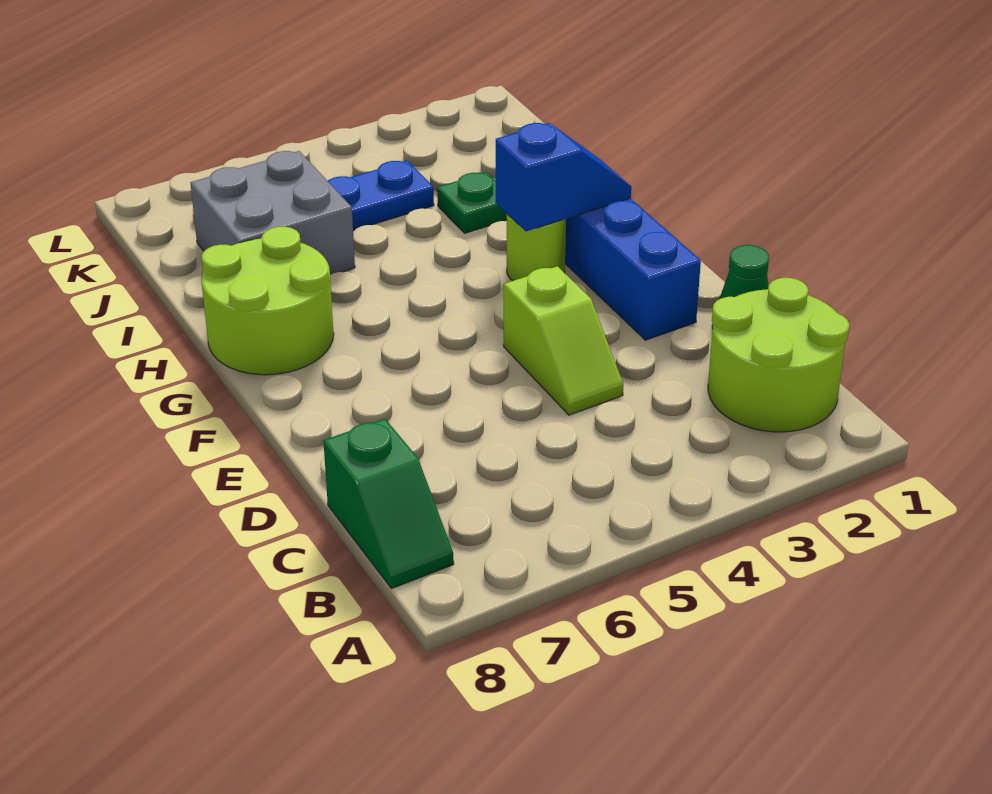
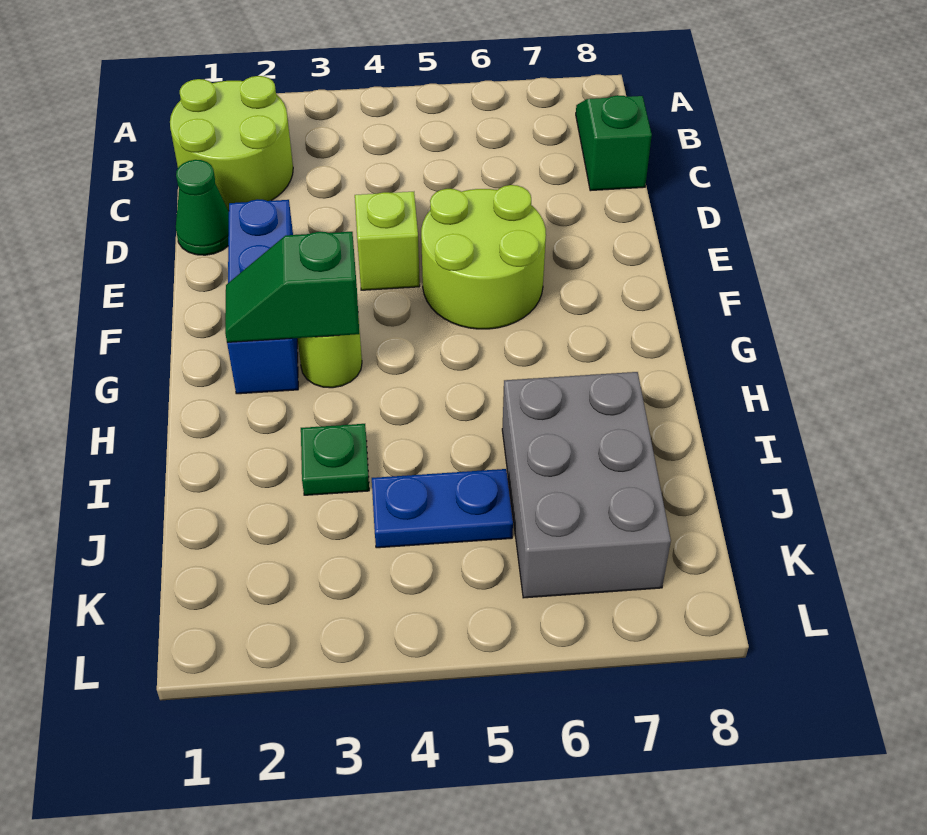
blue 1x2 slope [496,123,631,231] -> green 1x2 slope [225,232,359,342]
lime 2x2 round brick [201,227,334,375] -> lime 2x2 round brick moved to [421,185,546,329]
grey 2x2 brick [190,151,355,275] -> grey 2x3 brick [502,372,671,598]

